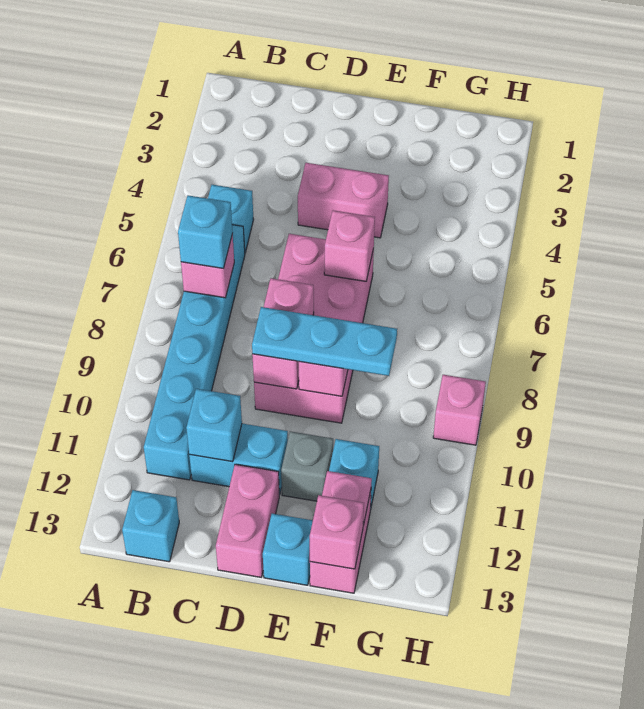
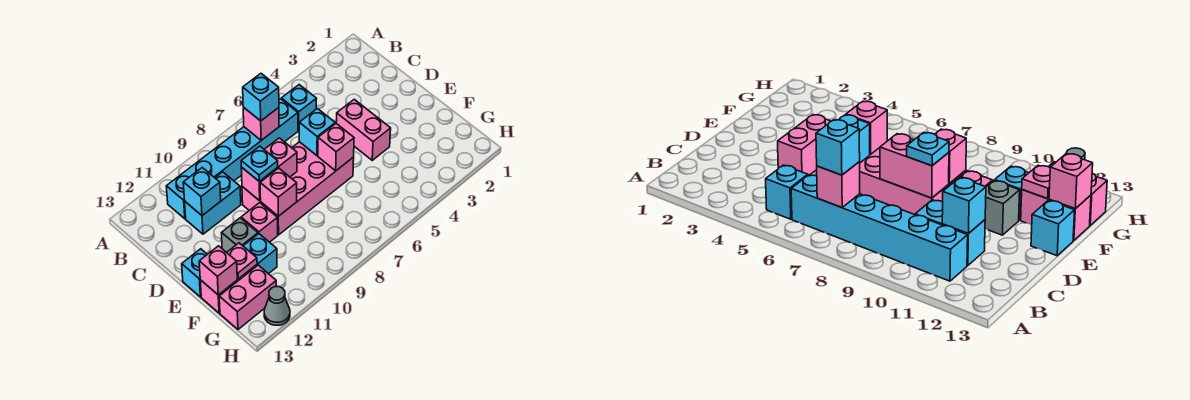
cyan 1x1 brick [122,490,179,562] -> cyan 1x1 brick moved to [299,109,336,156]
cyan 1x2 brick [189,424,288,495] -> cyan 1x2 brick turned to [185,172,241,234]
cyan 1x3 plate [252,307,397,376] -> cyan 1x1 plate [241,146,278,181]
pink 1x2 brick [216,464,279,577] -> pink 1x2 brick moved to [219,265,276,329]
pink 1x1 brick [433,375,486,445] -> pink 1x1 brick moved to [241,203,278,242]
none -> grey 1x1 cone [264,286,290,325]

